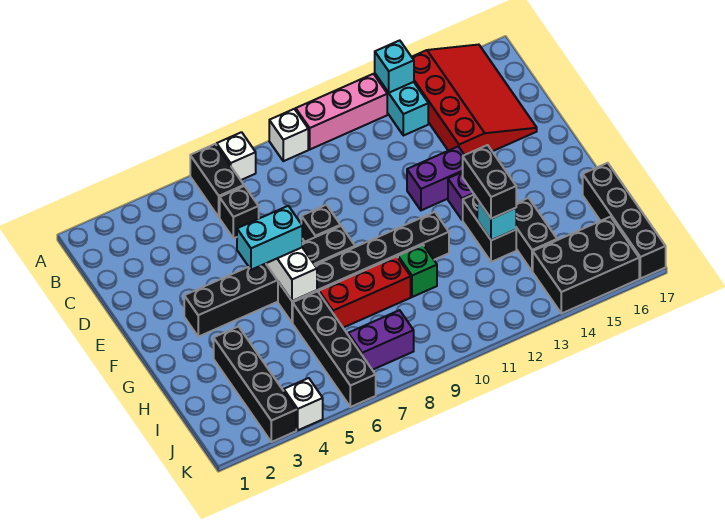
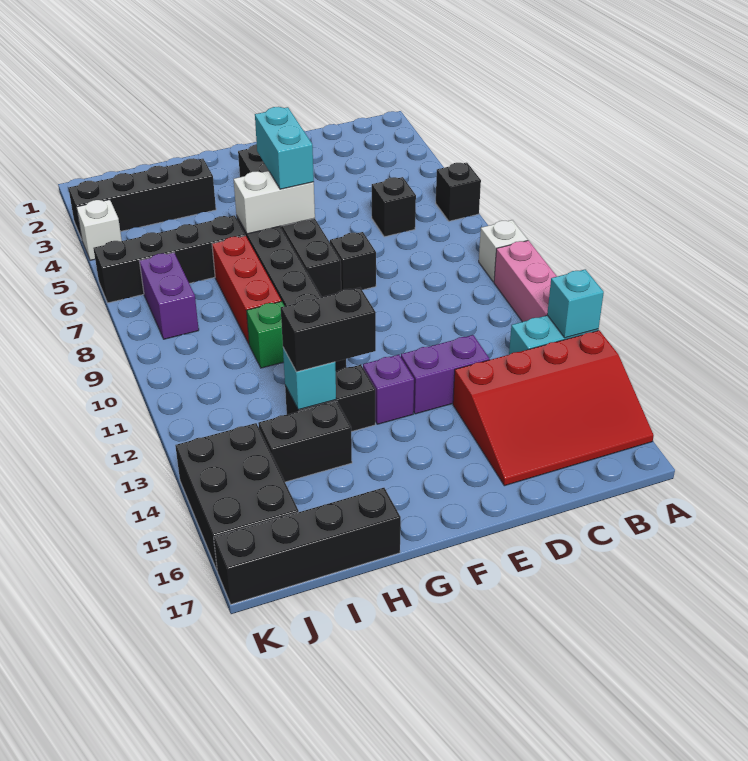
black 1x2 brick [190,144,244,217] -> black 1x1 brick [436,163,481,221]
white 1x1 brick [217,132,256,180] -> none
purple 1x2 brick [407,147,464,210] -> purple 1x2 brick turned to [401,335,490,414]

